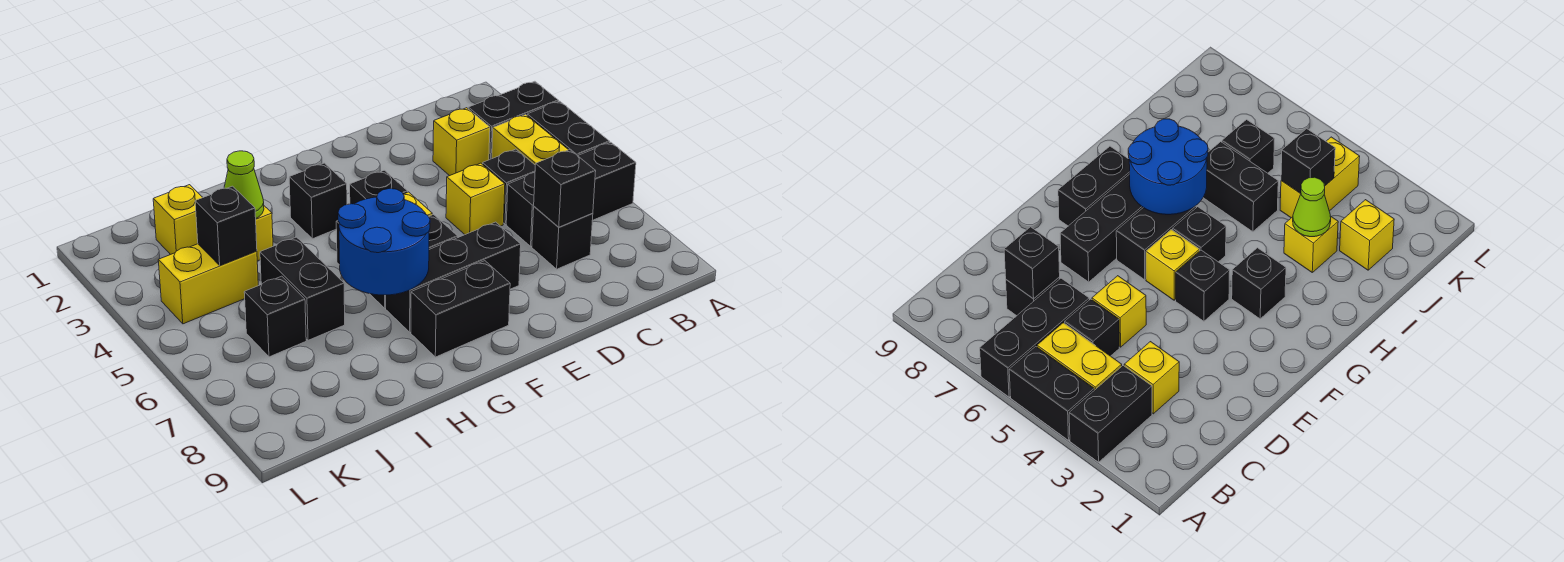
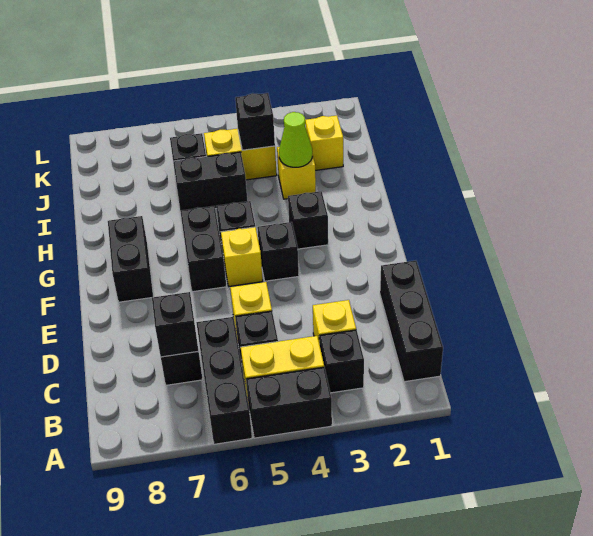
black 1x2 brick [468,81,559,160] -> black 1x1 brick [319,330,364,393]
black 1x3 brick [386,222,521,332] -> black 1x3 brick moved to [380,261,443,382]
blue 2x2 round brick [338,188,430,295] -> none
yellow 1x2 brick [158,244,258,324] -> yellow 1x2 brick turned to [204,129,277,180]

